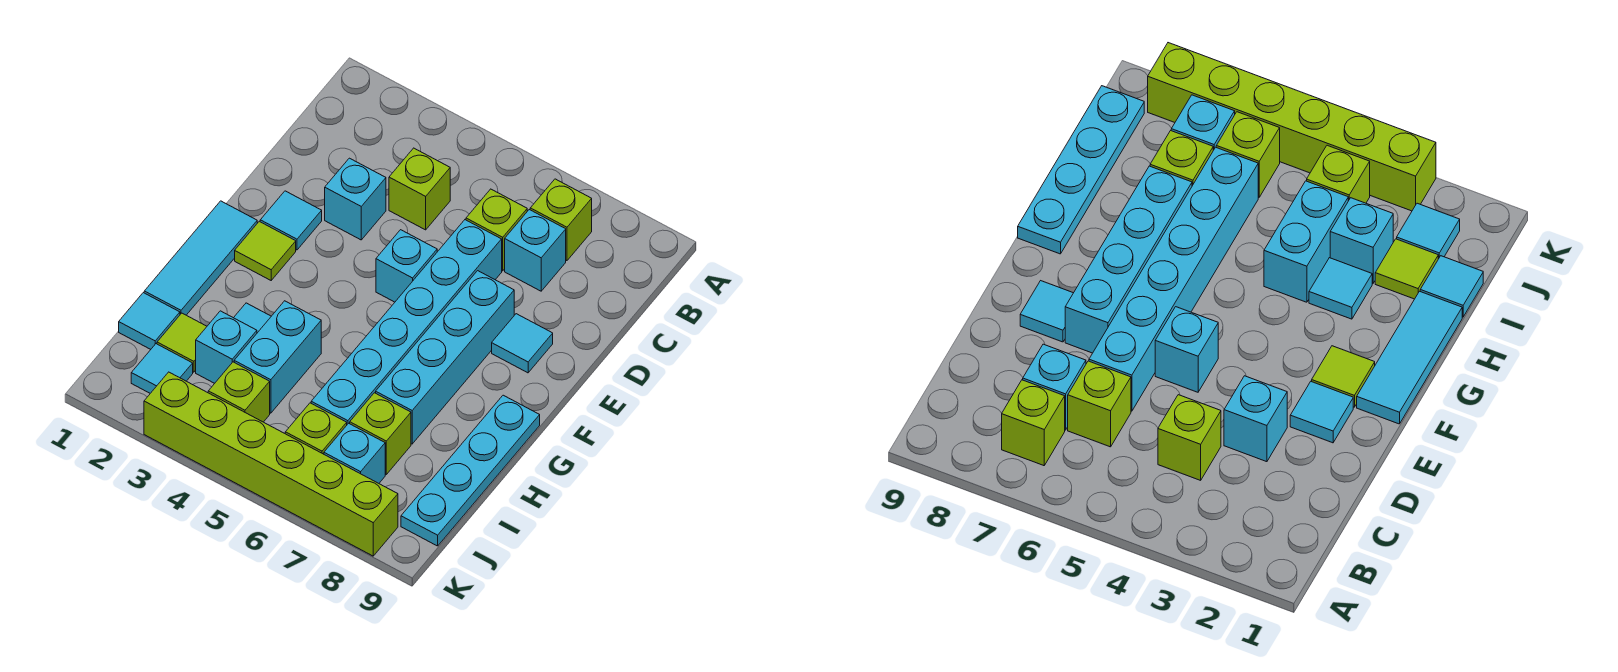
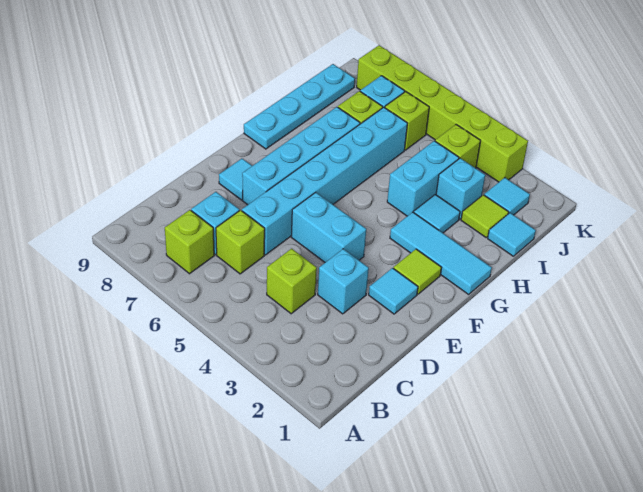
cyan 1x1 brick [376,230,437,302] -> cyan 1x2 brick [291,192,366,262]
cyan 1x3 tile [144,201,257,315] -> cyan 1x3 tile turned to [390,212,492,294]

